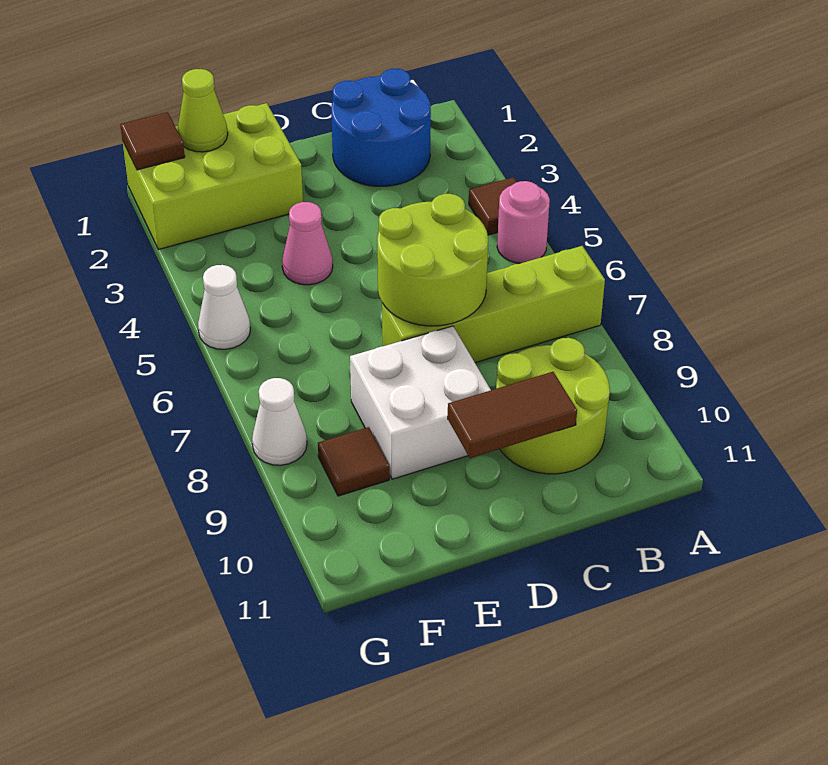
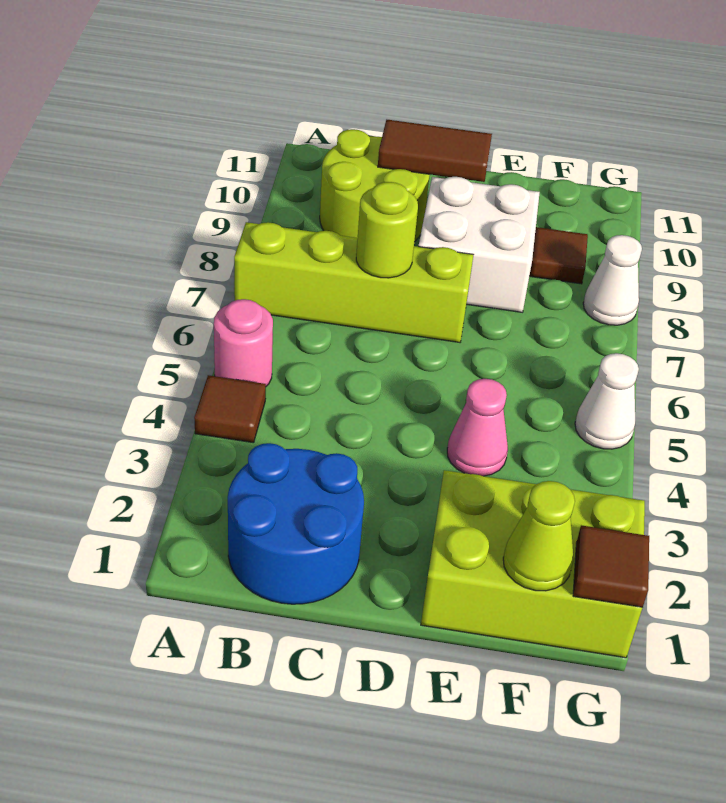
lime 2x2 round brick [377,194,488,326] -> lime 1x1 round brick [356,182,418,278]

